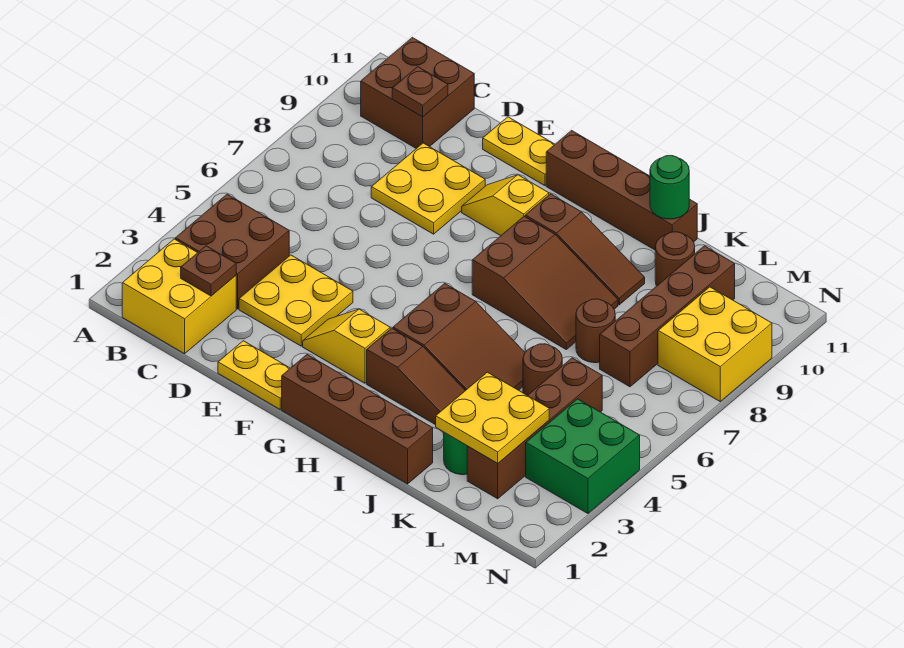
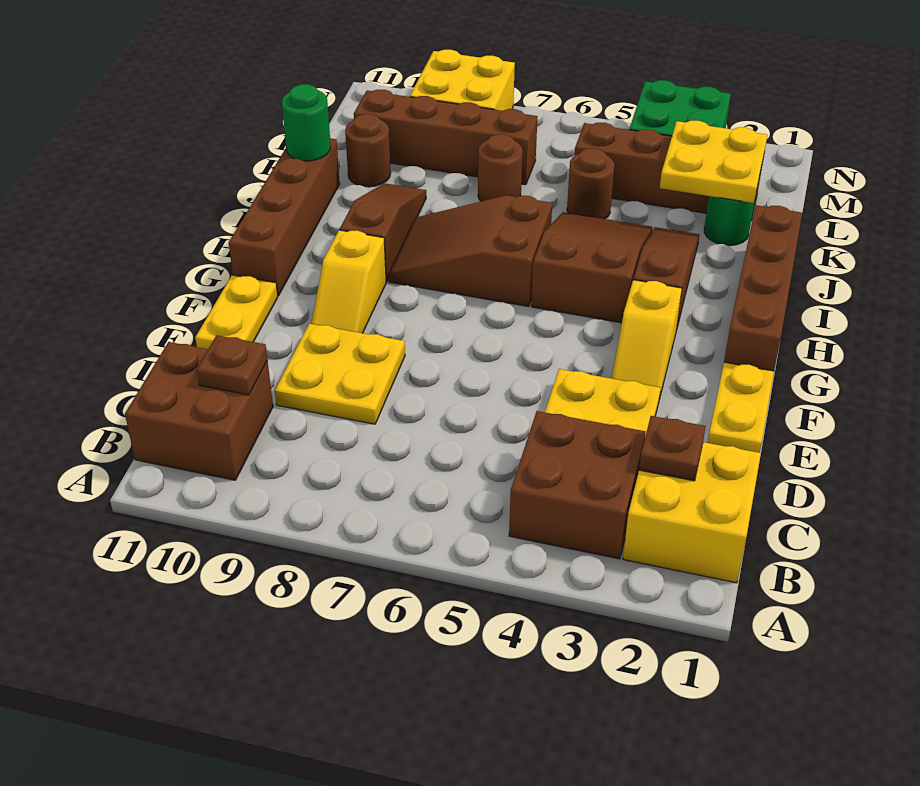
brown 2x3 slope [472,216,618,349] -> brown 2x3 slope turned to [389,195,552,307]

